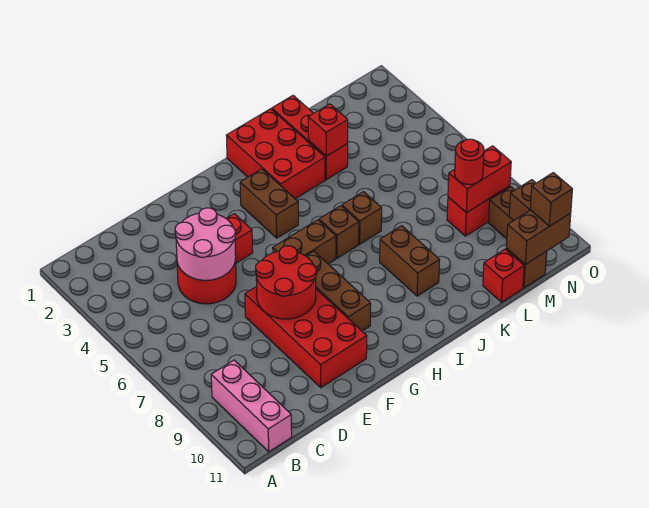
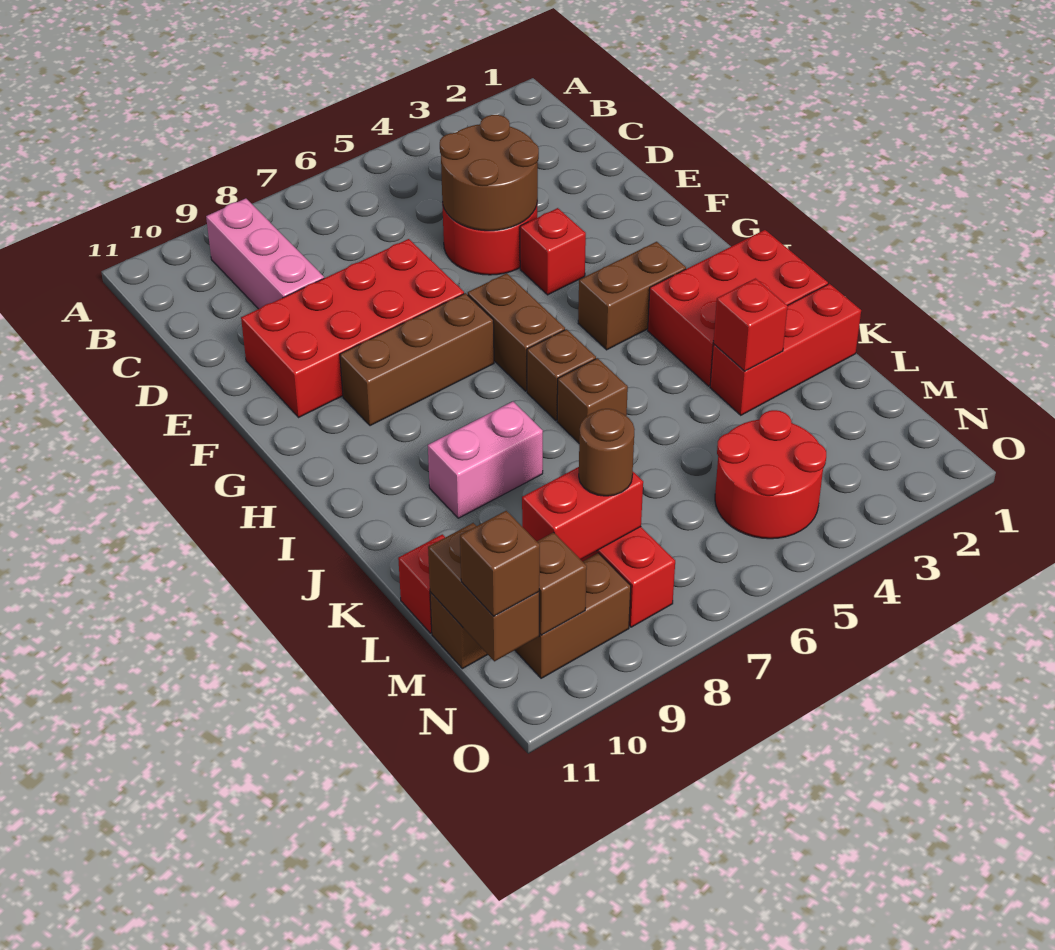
pink 1x3 brick [211,360,292,452] -> pink 1x3 brick turned to [206,198,324,309]
pink 2x2 round brick [175,208,236,280] -> brown 2x2 round brick [440,115,539,231]
red 2x2 round brick [256,246,317,319] -> red 2x2 round brick moved to [715,410,826,539]
brown 1x2 brick [380,226,440,296] -> pink 1x2 brick [428,402,543,518]
red 1x2 brick [448,146,511,213] -> red 1x2 brick turned to [522,467,643,560]
red 1x1 round brick [455,139,484,185] -> brown 1x1 round brick [579,409,635,496]

